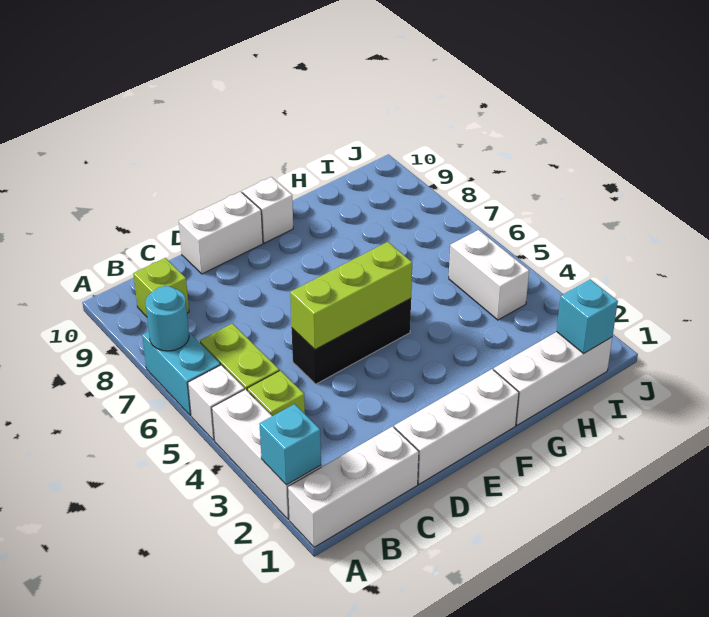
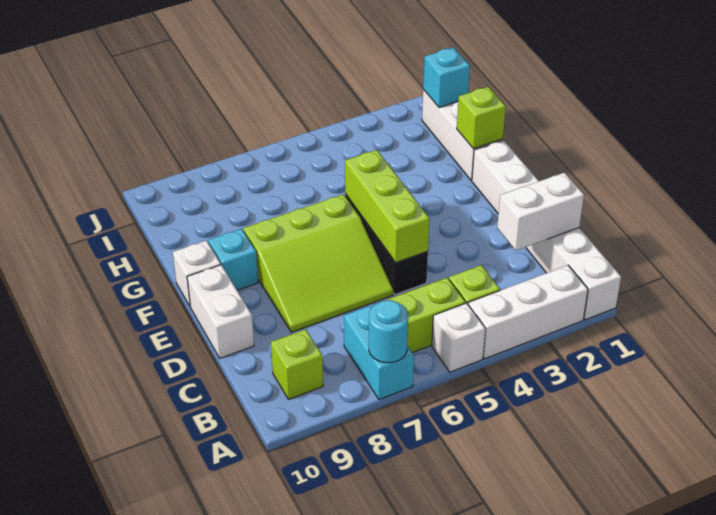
cyan 1x1 brick [259,404,321,485] -> cyan 1x1 brick moved to [208,229,258,290]
cyan 1x2 brick [142,332,220,415] -> cyan 1x2 brick turned to [344,303,414,400]
none -> lime 3x3 slope [243,194,393,332]
none -> lime 1x1 brick [457,87,506,149]
white 1x2 brick [449,230,529,320] -> white 1x2 brick moved to [497,173,584,250]

